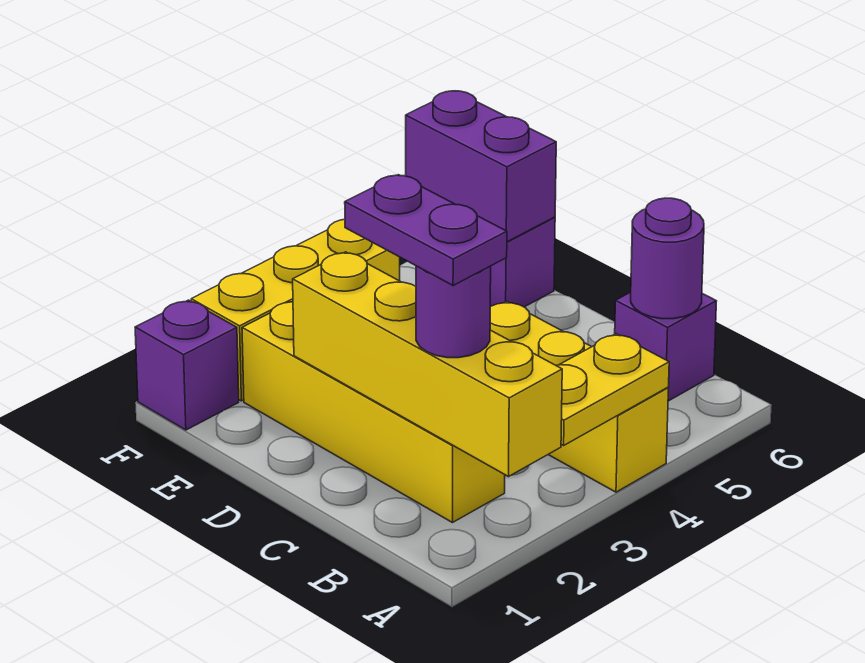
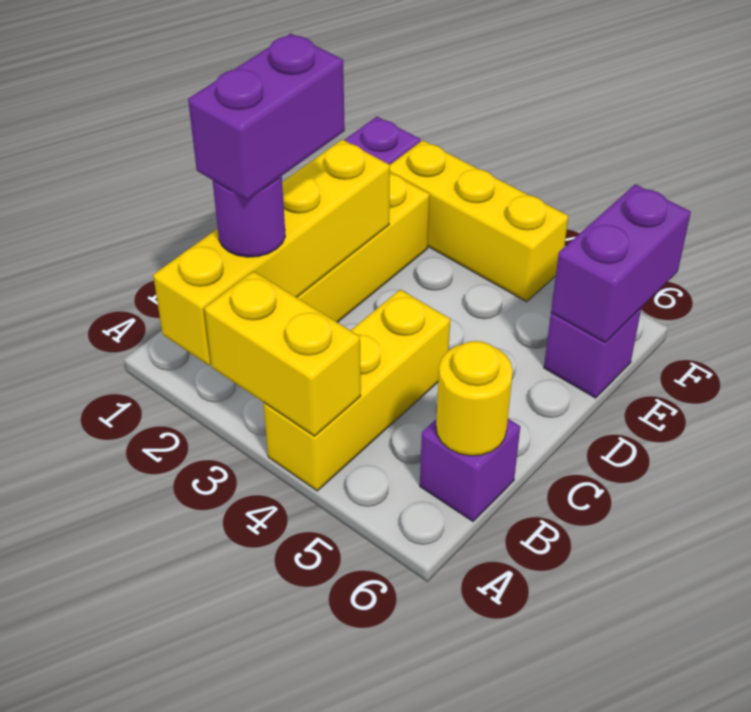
yellow 1x2 plate [556,334,669,445] -> yellow 1x2 brick [204,271,361,436]
purple 1x2 plate [345,175,507,286] -> purple 1x2 brick [188,33,345,200]
purple 1x1 round brick [631,198,704,319] -> yellow 1x1 round brick [436,341,513,456]

